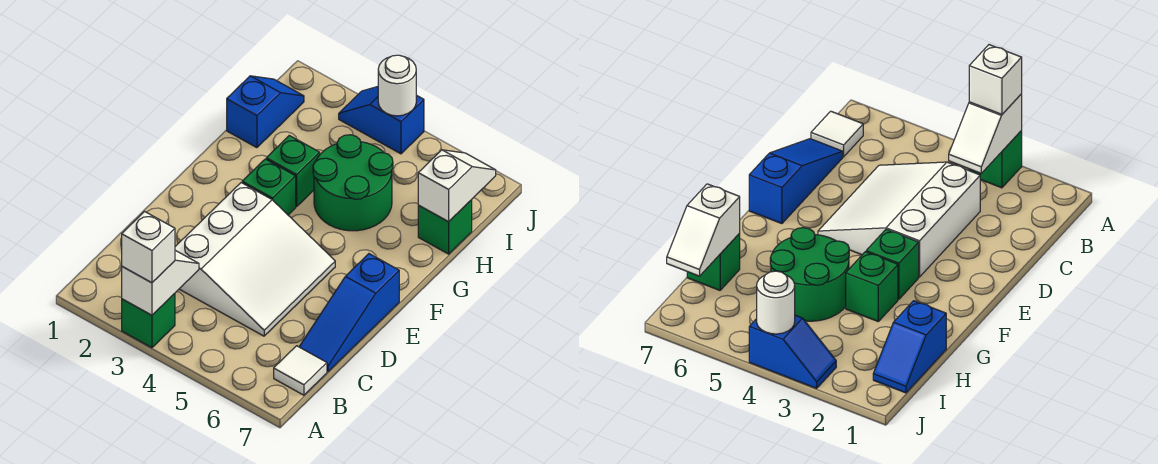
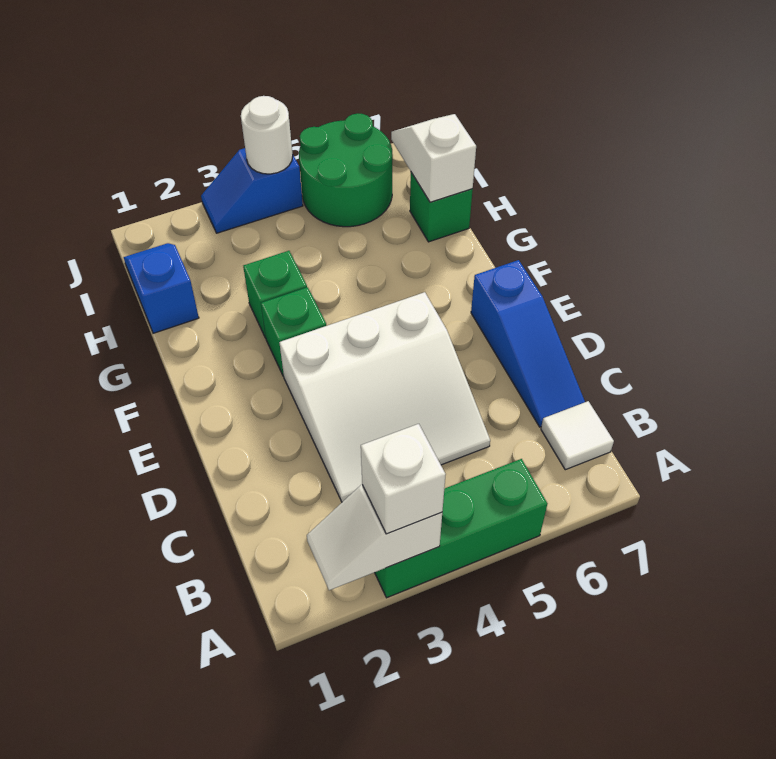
green 1x1 brick [122,294,175,348] -> green 1x3 brick [375,459,547,598]
white 1x2 slope [122,250,199,315] -> white 1x2 slope turned to [307,485,442,590]
white 3x3 slope [175,183,335,336] -> white 3x3 slope turned to [279,292,490,502]
green 2x2 round brick [313,135,393,231] -> green 2x2 round brick moved to [299,114,393,227]

